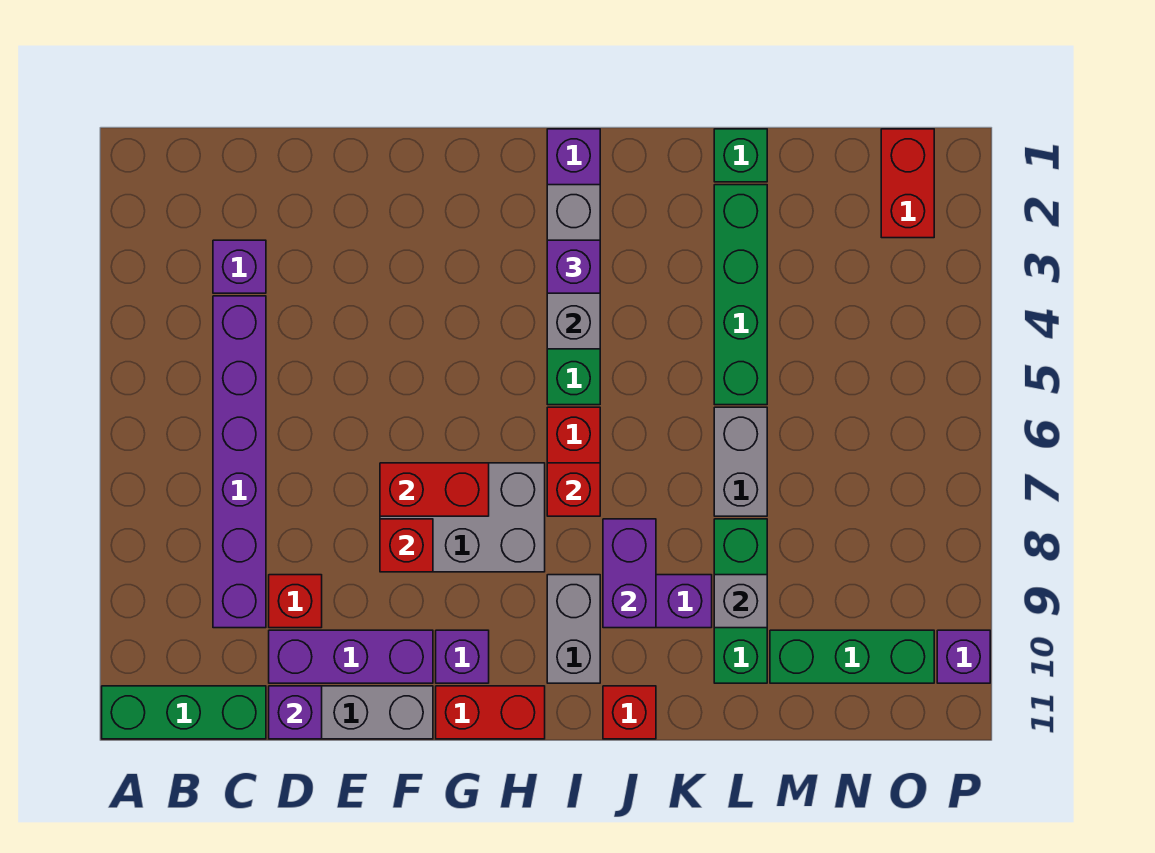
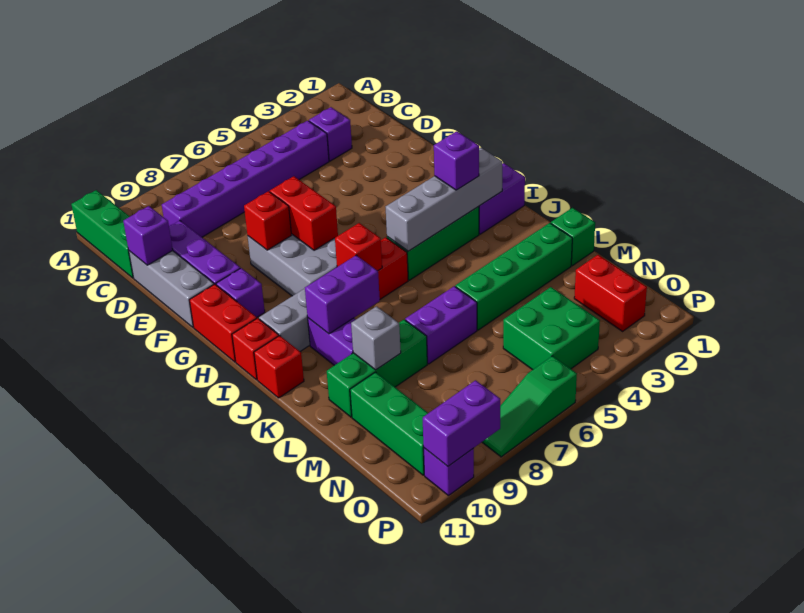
red 1x1 brick [269,575,322,628] -> red 1x1 brick moved to [232,318,279,380]
grey 1x3 brick [547,185,600,349] -> grey 1x4 brick [386,148,502,251]
grey 1x2 brick [714,407,767,516] -> purple 1x2 brick [405,286,477,364]
none -> green 2x2 brick [503,287,600,370]
red 1x2 brick [881,129,934,238] -> red 1x2 brick turned to [574,255,647,331]
none -> green 1x3 slope [482,356,577,457]
none -> purple 1x2 brick [423,380,500,466]

